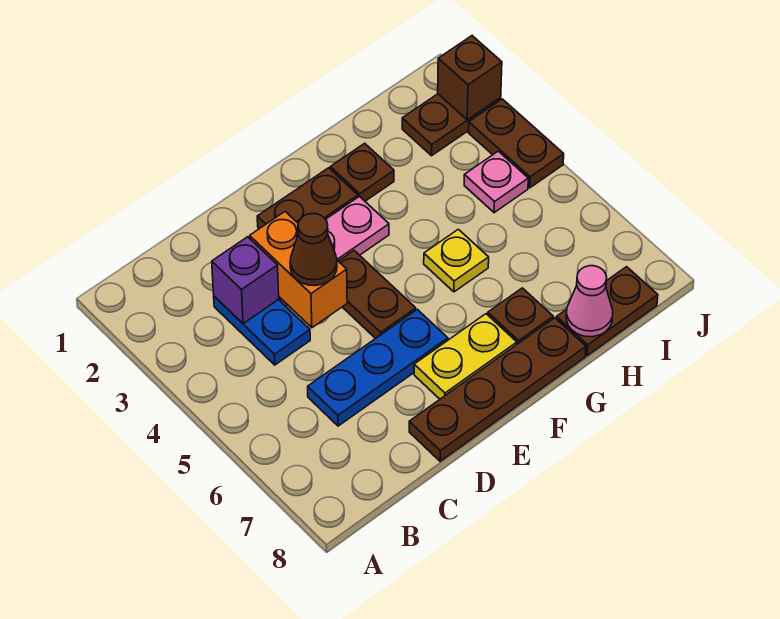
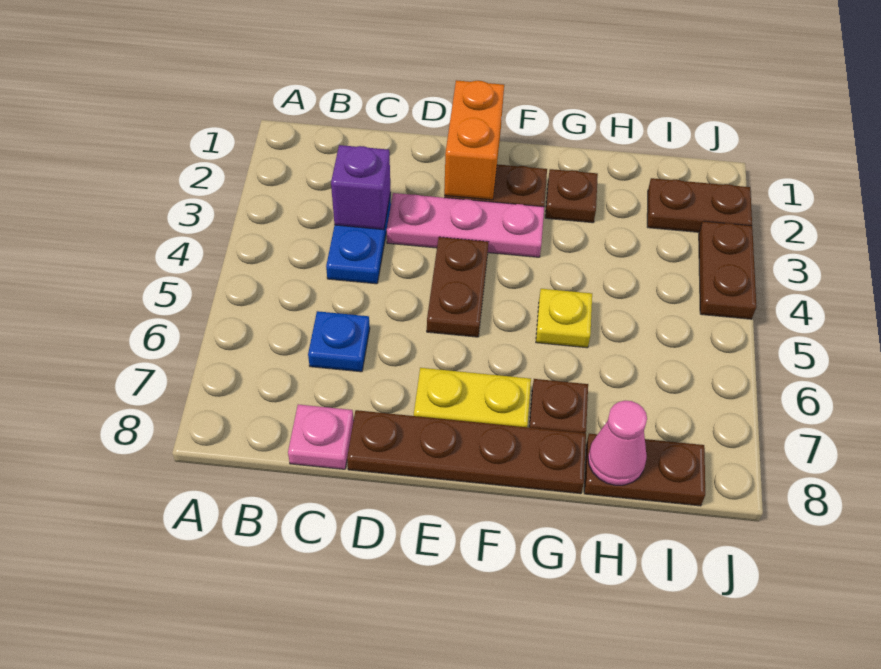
blue 1x3 plate [308,309,448,426] -> blue 1x1 plate [308,311,370,372]
orange 1x2 brick [250,212,347,328] -> orange 1x2 brick moved to [444,80,504,200]
brown 1x1 cone [290,214,337,286] -> none
pink 1x1 plate [464,151,528,213] -> pink 1x1 plate moved to [288,404,354,469]
brown 1x1 brick [438,36,502,120] -> none

